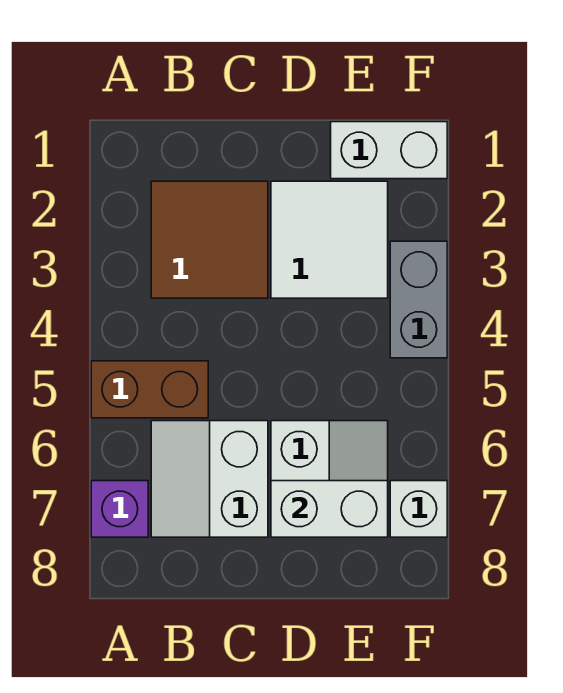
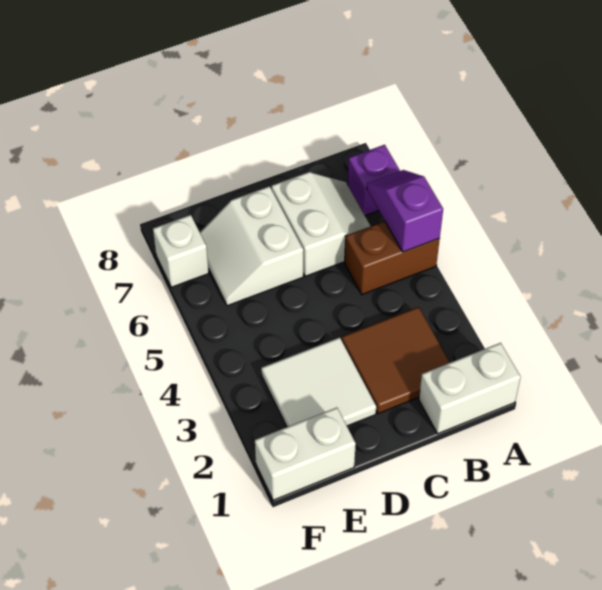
none -> purple 1x2 slope [367,170,443,252]
white 1x2 brick [271,481,388,537] -> white 1x2 brick moved to [419,343,521,434]
grey 1x2 brick [390,241,447,358] -> none

